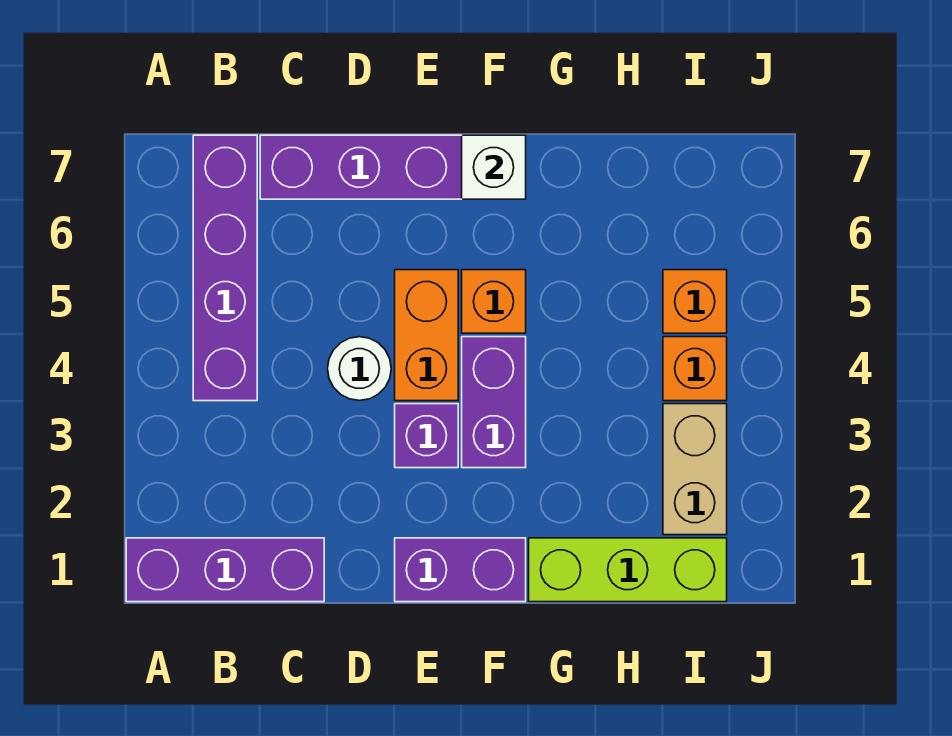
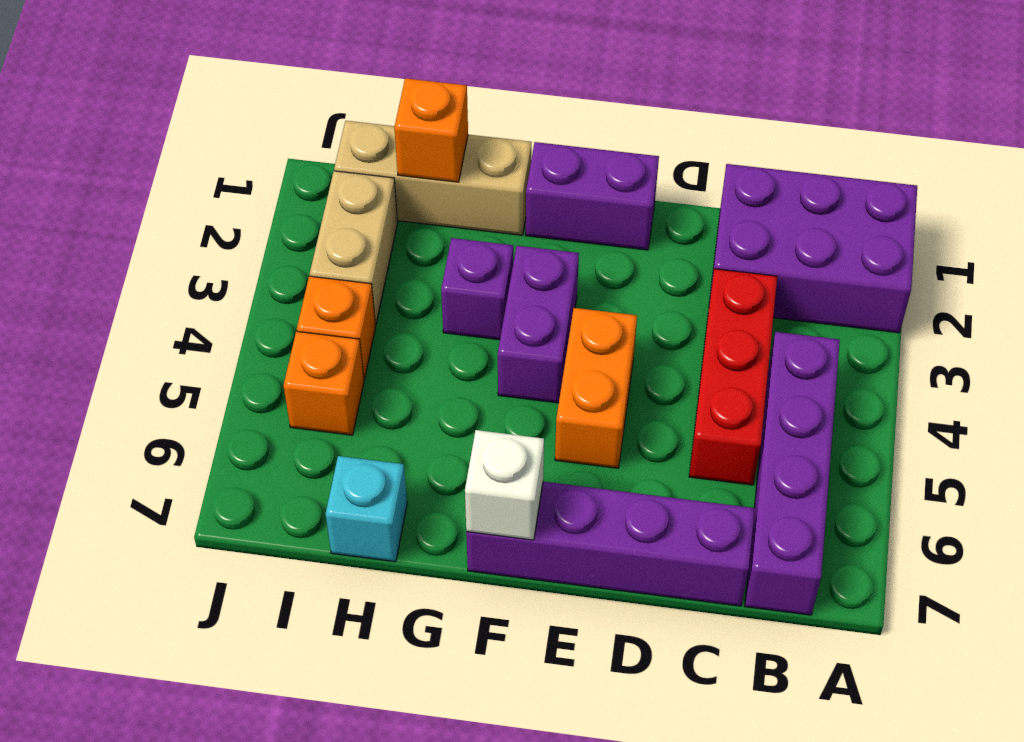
purple 1x3 brick [126,538,324,602] -> purple 2x3 brick [710,164,917,333]
none -> red 1x3 brick [689,269,777,485]
white 1x1 round brick [328,337,391,401] -> none
purple 1x1 brick [395,404,458,468] -> purple 1x1 brick moved to [441,238,513,340]
orange 1x1 brick [462,270,526,333] -> orange 1x1 brick moved to [394,78,468,182]
lime 1x3 brick [529,538,727,602] -> tan 1x3 brick [334,121,532,235]
none -> cyan 1x1 brick [325,456,407,562]

